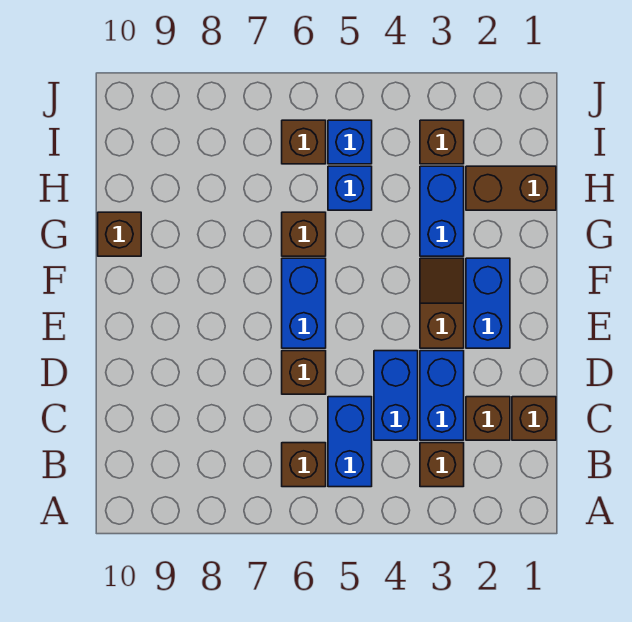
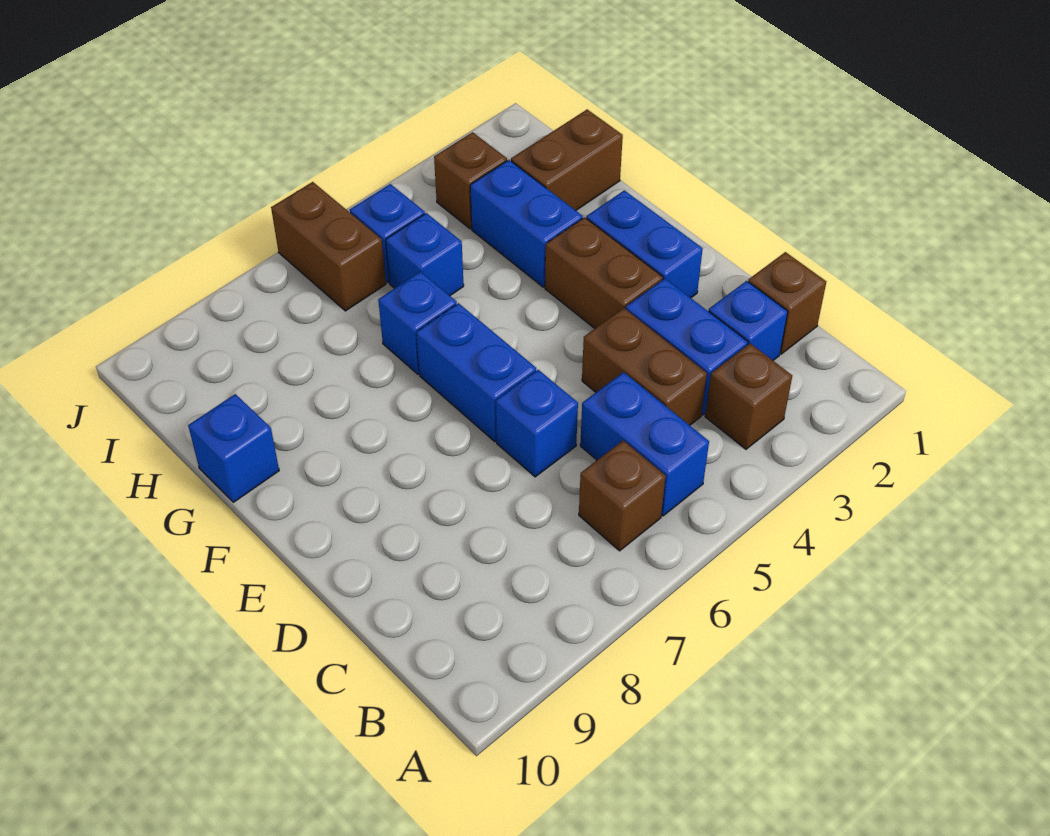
brown 1x1 brick [466,397,510,440] -> blue 1x1 brick [708,281,788,360]
blue 1x2 brick [374,351,418,440] -> brown 1x2 brick [582,308,707,425]
brown 1x1 brick [282,351,326,394] -> blue 1x1 brick [496,370,578,477]
brown 1x2 slope [420,258,464,348] -> brown 1x2 brick [545,217,663,328]
brown 1x1 brick [282,212,326,256] -> blue 1x1 brick [378,272,457,374]
brown 1x1 brick [98,212,141,256] -> blue 1x1 brick [188,394,279,502]
brown 1x1 brick [282,120,326,164] -> brown 1x2 brick [271,182,386,311]

